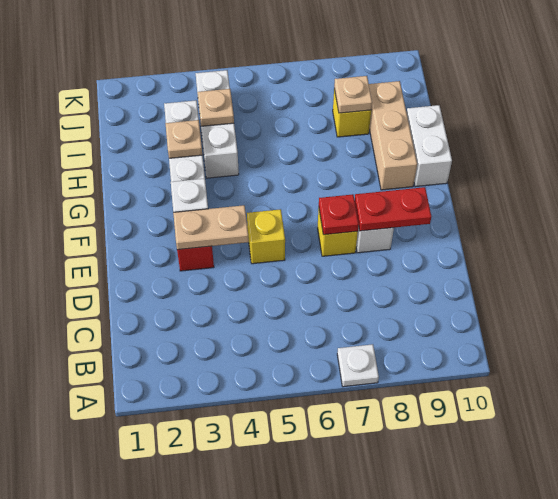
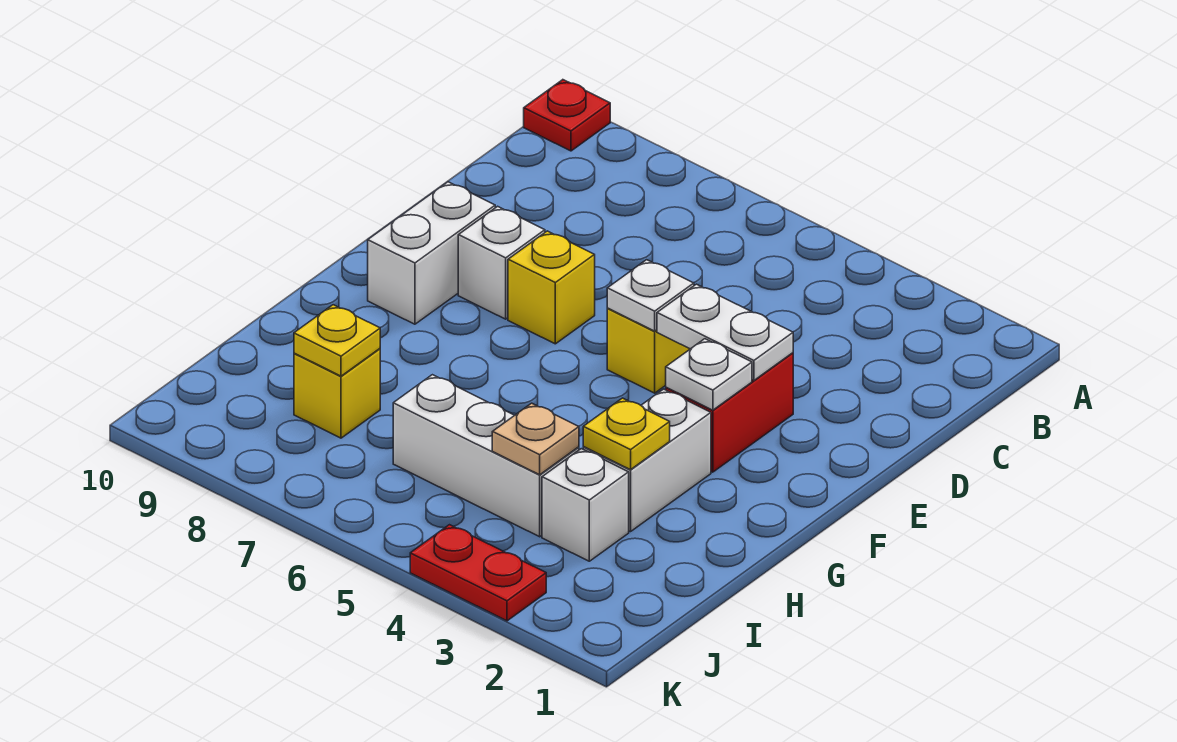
white 1x1 plate [337,344,379,387] -> white 1x1 plate moved to [607,260,694,331]
tan 1x2 plate [173,205,249,250] -> white 1x2 plate [657,284,793,380]
red 1x1 plate [319,194,359,235] -> red 1x1 plate moved to [524,80,610,151]
red 1x2 plate [355,187,431,231] -> red 1x2 plate moved to [410,525,546,621]
tan 1x3 brick [369,81,417,190] -> none
white 1x2 brick [407,105,452,187] -> white 1x2 brick moved to [368,182,495,324]
tan 1x1 plate [165,120,202,158] -> yellow 1x1 plate [583,398,670,470]
white 1x3 brick [196,70,239,178] -> white 1x3 brick turned to [393,375,579,537]
tan 1x1 plate [334,76,372,113] -> yellow 1x1 plate [294,305,380,376]

